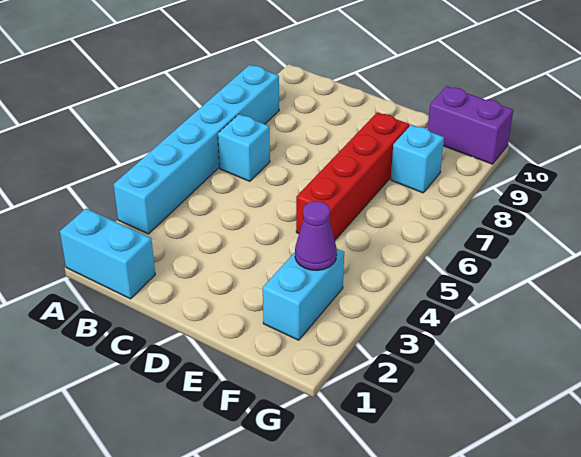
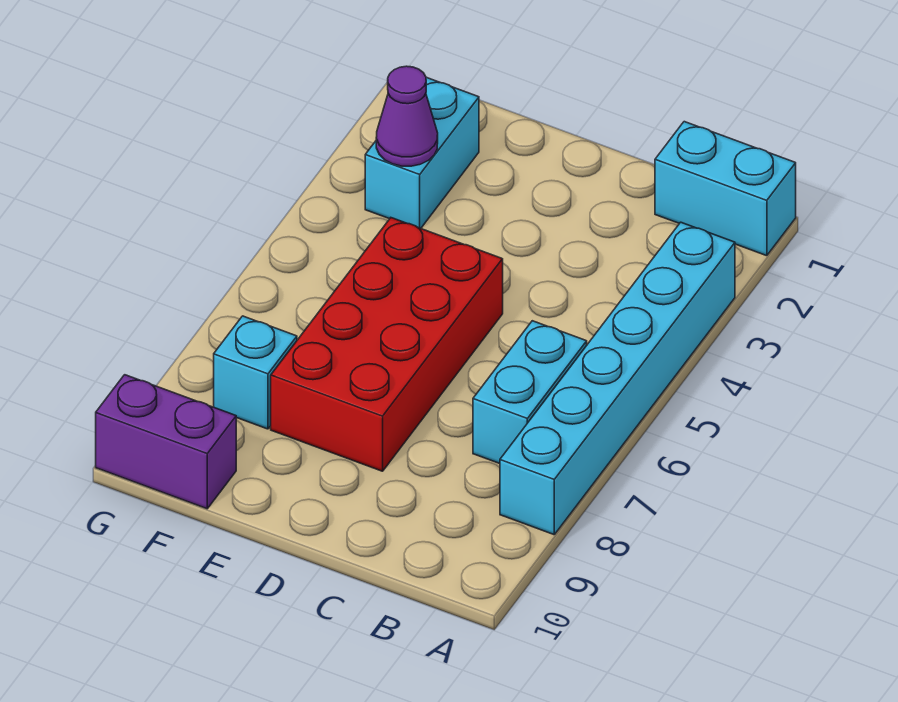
cyan 1x1 brick [218,114,270,181] -> cyan 1x2 brick [473,321,587,464]
red 1x4 brick [296,112,409,240] -> red 2x4 brick [271,218,503,471]

